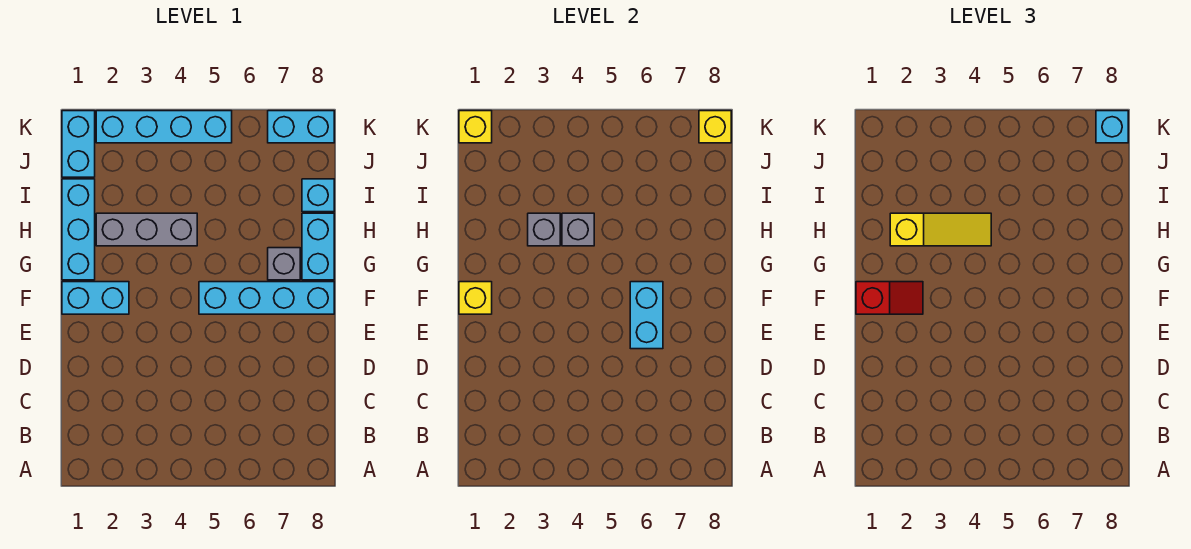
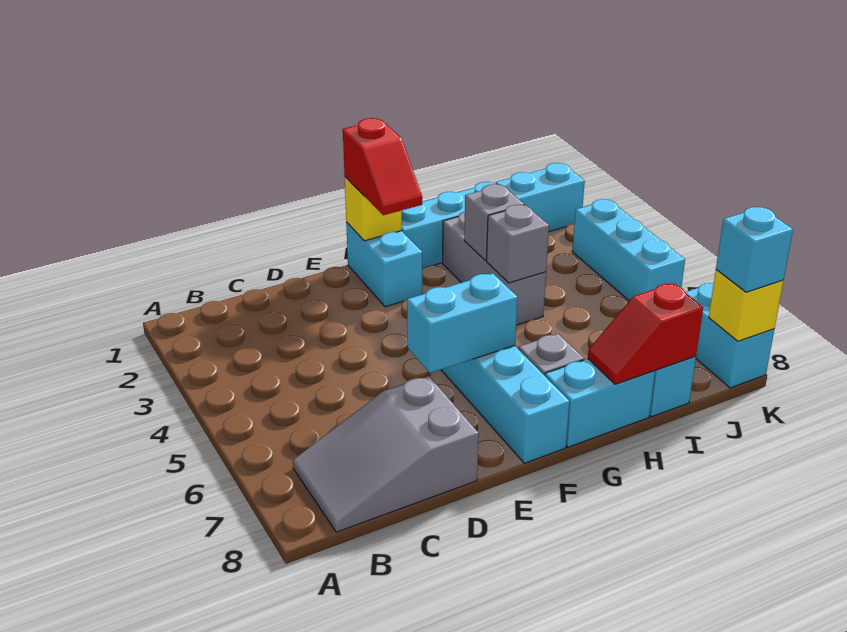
none -> grey 2x3 slope [293,376,479,532]
yellow 1x3 slope [890,213,991,246] -> none
none -> red 1x2 slope [588,283,703,384]
yellow 1x1 brick [459,111,492,143] -> none
cyan 1x4 brick [96,111,232,143] -> cyan 1x3 brick [572,199,685,301]

